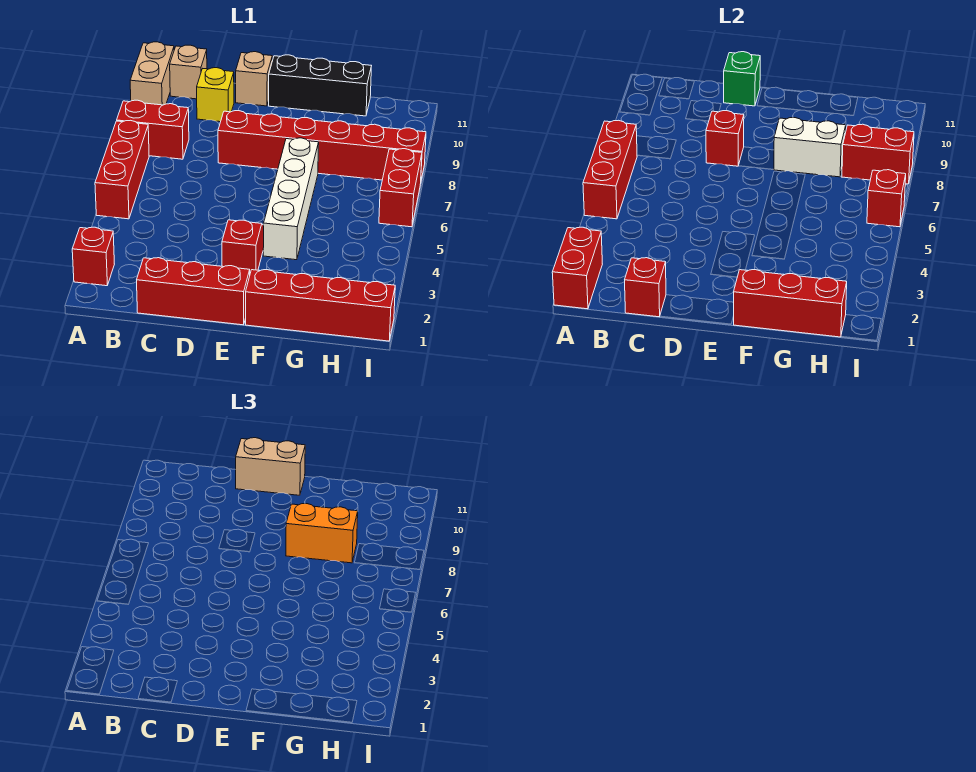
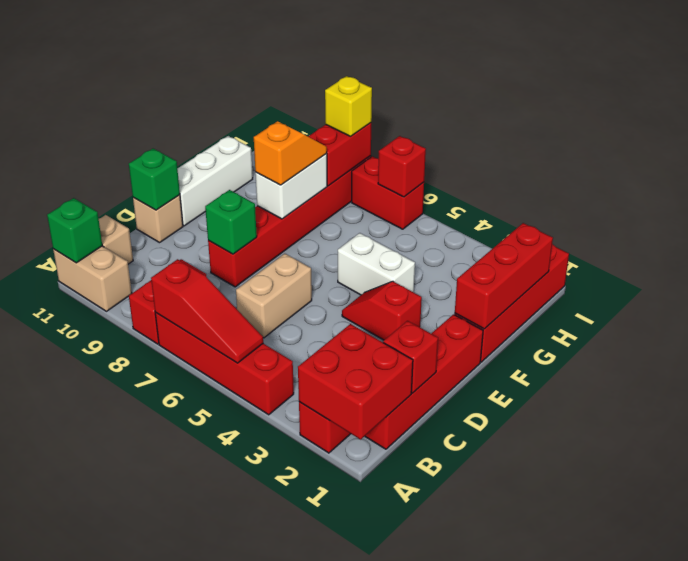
red 1x2 brick [552,227,602,309] -> red 2x2 brick [298,324,413,439]
red 1x3 brick [95,120,149,219] -> red 1x4 brick [155,313,294,415]
red 1x3 brick [583,120,637,219] -> red 1x3 slope [151,259,263,363]
none -> green 1x1 brick [47,198,102,263]
red 1x3 brick [137,258,250,325] -> red 1x4 brick [365,314,483,449]
yellow 1x1 brick [197,68,234,122] -> yellow 1x1 brick moved to [325,76,372,136]
red 1x1 brick [706,111,744,166] -> green 1x1 brick [205,190,257,254]
tan 1x2 brick [236,438,305,495] -> tan 1x2 brick moved to [236,254,312,338]
black 1x3 brick [269,55,371,116] -> white 1x3 brick [177,136,253,226]
white 1x4 brick [263,138,319,260] -> white 1x2 brick [338,233,415,295]
orange 1x2 brick [286,504,358,563] -> orange 1x2 slope [254,121,327,185]

